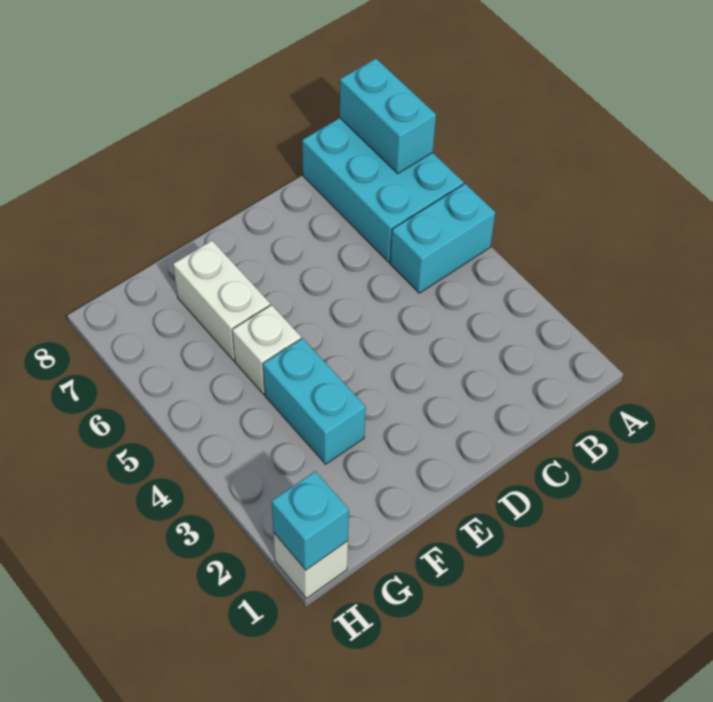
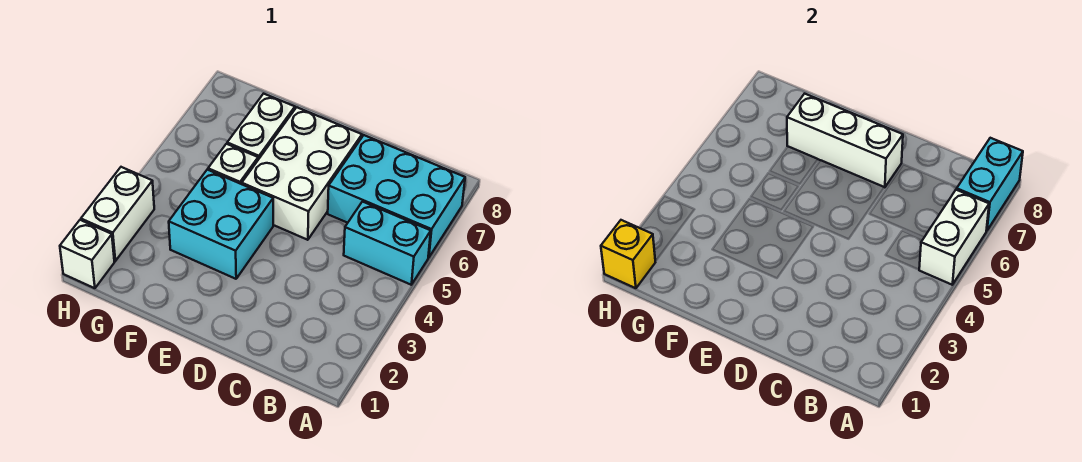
none -> white 1x2 brick [919,190,989,285]
cyan 2x3 brick [302,118,464,262] -> cyan 2x3 brick turned to [328,135,465,258]
none -> white 2x3 brick [242,107,362,240]
none -> white 1x3 brick [787,94,903,187]
cyan 1x2 brick [263,338,366,464] -> cyan 2x2 brick [169,170,273,279]
cyan 1x1 brick [272,471,349,570] -> yellow 1x1 brick [601,220,655,288]
none -> white 1x2 brick [81,167,154,261]

